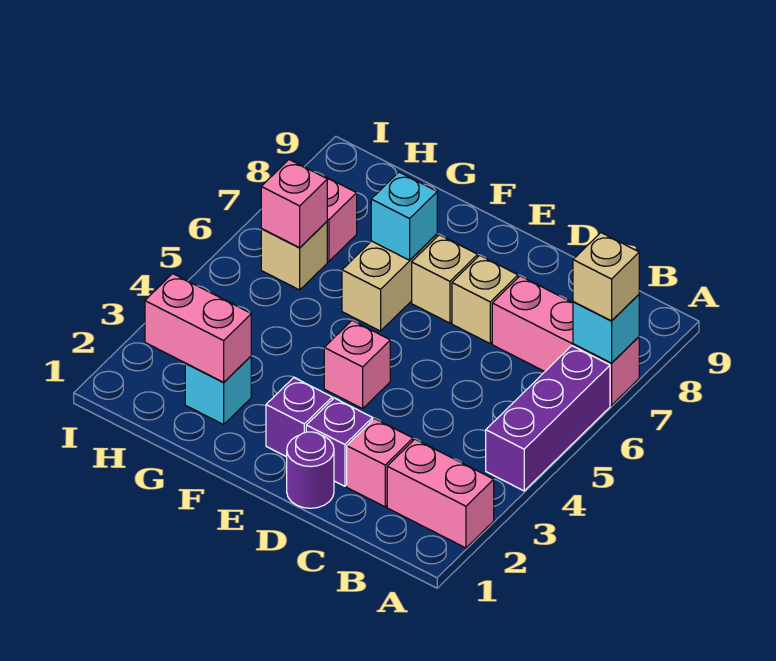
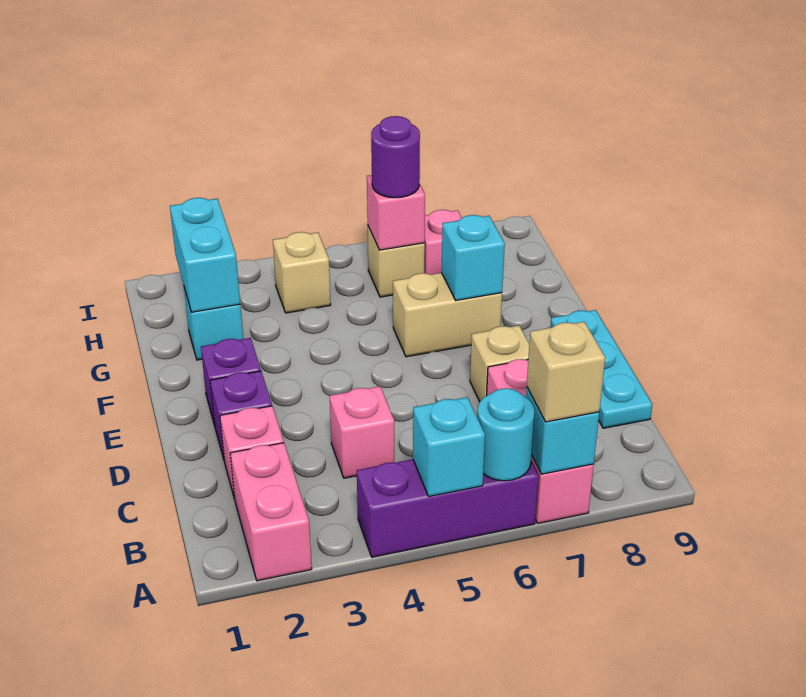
none -> cyan 1x1 brick [413,397,485,496]
none -> cyan 1x1 round brick [477,388,535,481]
none -> cyan 1x3 plate [550,310,652,428]
purple 1x1 round brick [287,432,334,508] -> purple 1x1 round brick moved to [371,116,420,198]
pink 1x1 brick [324,321,390,409] -> pink 1x1 brick moved to [330,386,394,478]
tan 1x1 brick [412,235,478,323] -> tan 1x1 brick moved to [273,232,331,313]
pink 1x2 brick [145,274,251,382] -> cyan 1x2 brick [170,198,240,312]

